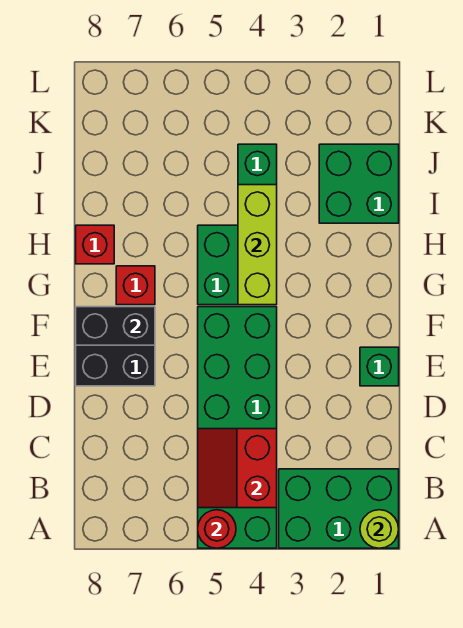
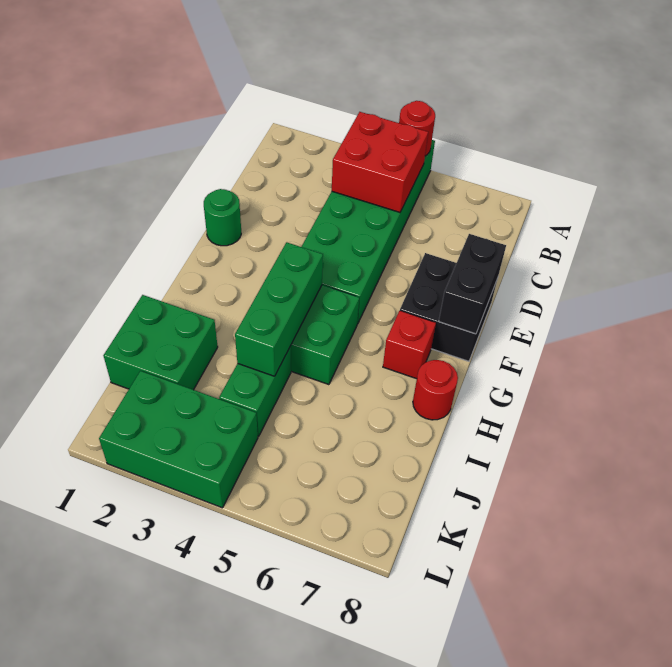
green 2x3 brick [279,469,399,548] -> green 2x3 brick moved to [99,371,258,508]
lime 1x1 round brick [360,510,399,548] -> none
red 2x2 slope [198,429,277,508] -> red 2x2 brick [332,112,428,212]
green 1x1 brick [360,347,399,386] -> green 1x1 round brick [204,189,241,246]
black 1x2 brick [76,307,155,345] -> black 1x2 brick turned to [439,234,506,334]
lime 1x3 brick [238,185,277,305] -> green 1x3 brick [235,242,323,376]
red 1x1 brick [76,225,114,264] -> red 1x1 round brick [413,360,458,420]

